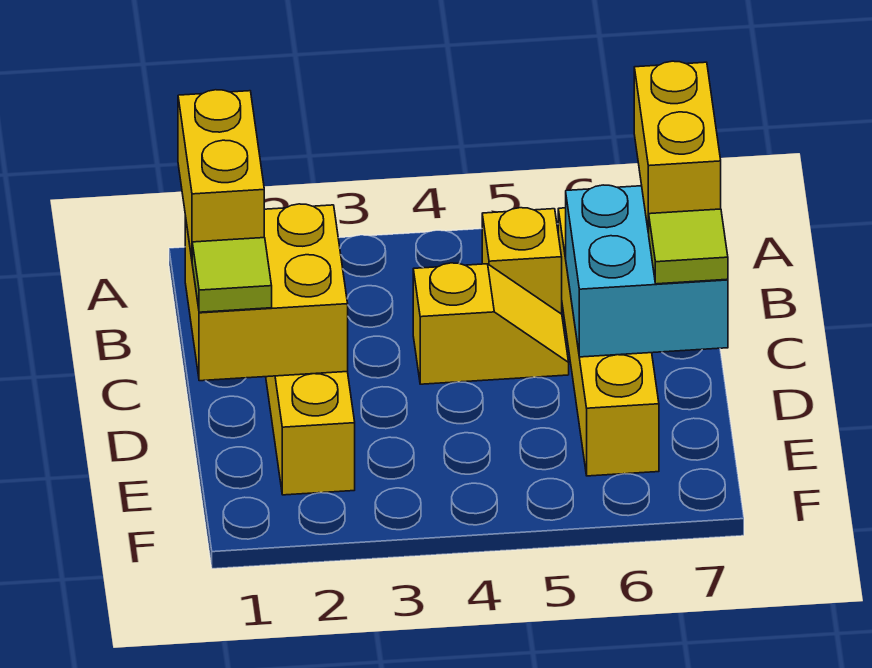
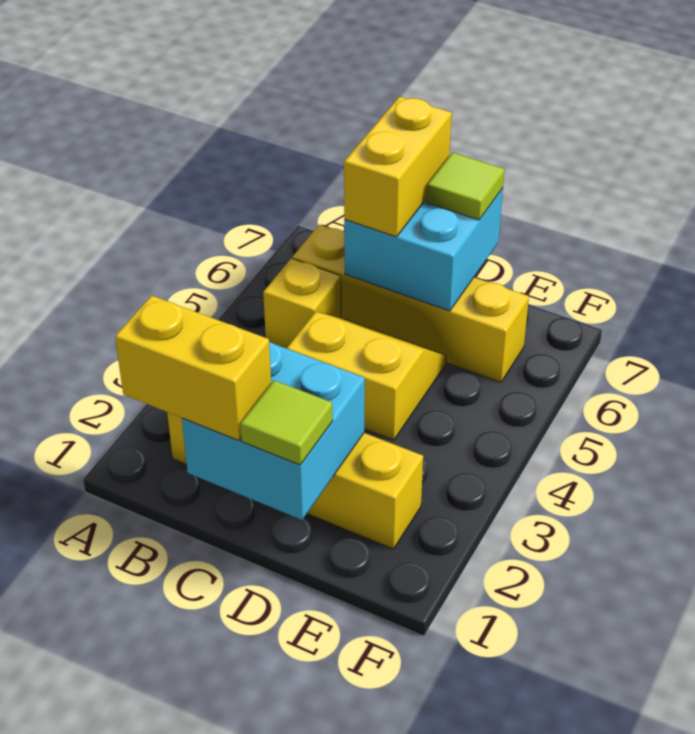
yellow 1x2 brick [634,61,721,233] -> yellow 1x2 brick turned to [344,96,452,237]
yellow 2x2 brick [185,204,348,381] -> cyan 2x2 brick [182,342,365,520]
yellow 1x2 slope [413,263,569,384] -> yellow 2x2 slope [287,312,446,440]

